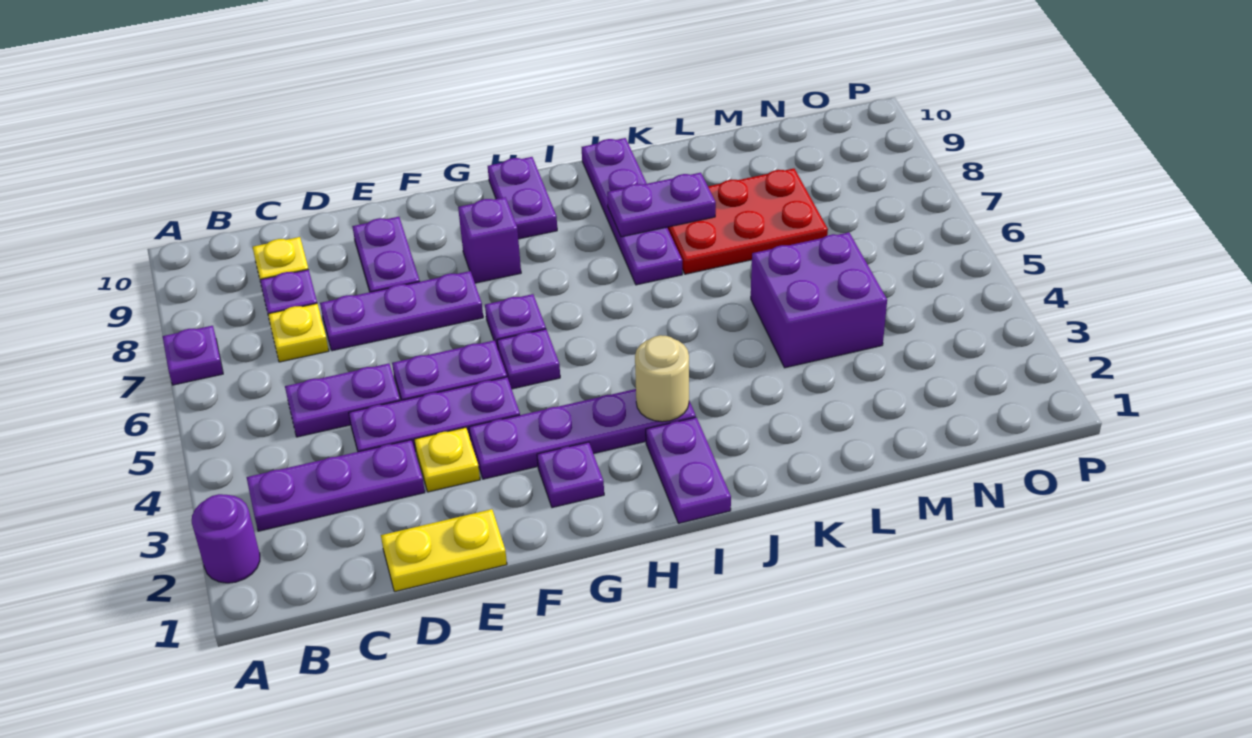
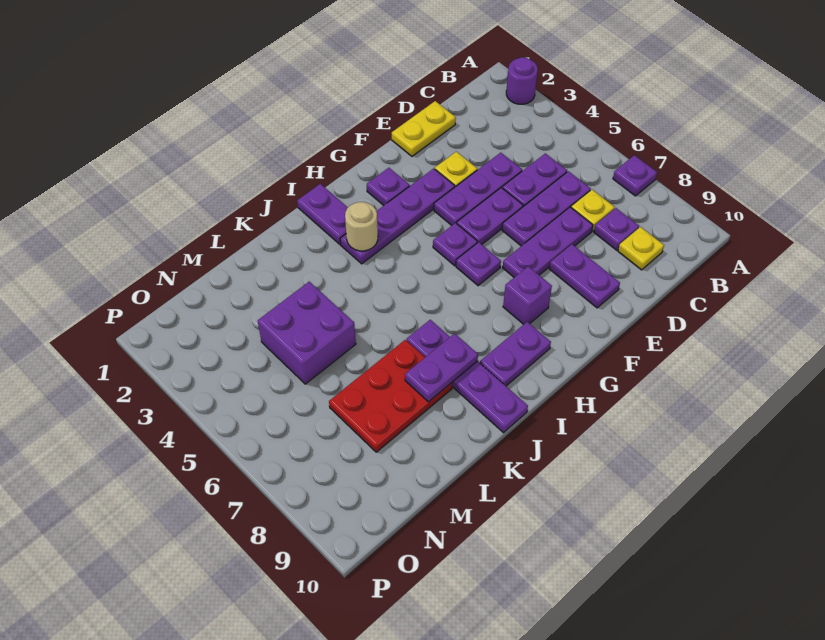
purple 1x3 plate [247,440,425,531] -> purple 1x3 plate moved to [502,171,591,246]
purple 1x2 plate [488,157,557,239] -> purple 1x2 plate turned to [480,322,551,386]

